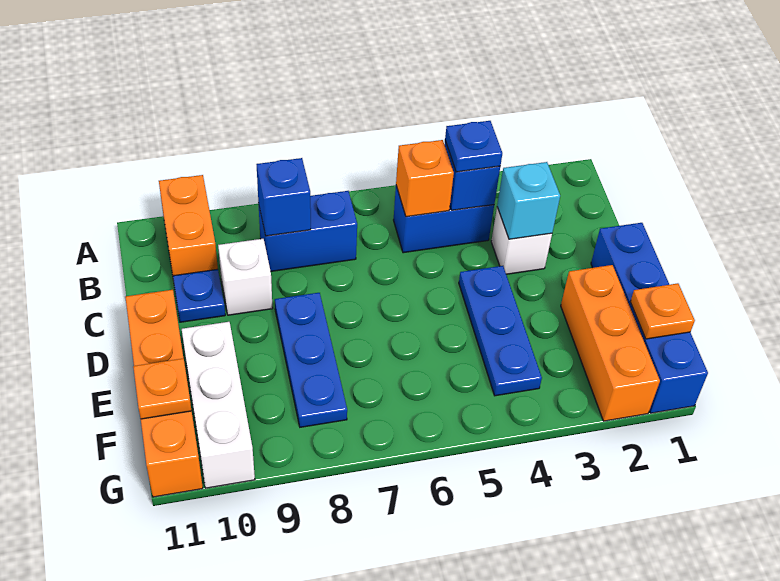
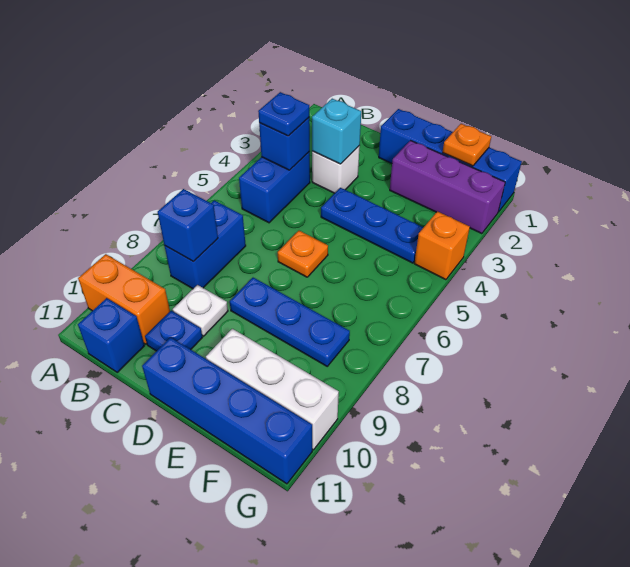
orange 1x1 brick [396,140,454,217] -> orange 1x1 brick moved to [414,211,470,280]
none -> blue 1x1 brick [78,298,144,372]
white 1x1 brick [218,239,273,315] -> white 1x1 plate [173,285,228,336]
orange 1x4 brick [125,290,203,497] -> blue 1x4 brick [142,337,312,484]
orange 1x3 brick [561,265,660,421] -> purple 1x3 brick [390,141,505,234]
orange 1x1 plate [133,358,192,419] -> orange 1x1 plate moved to [278,231,328,277]

